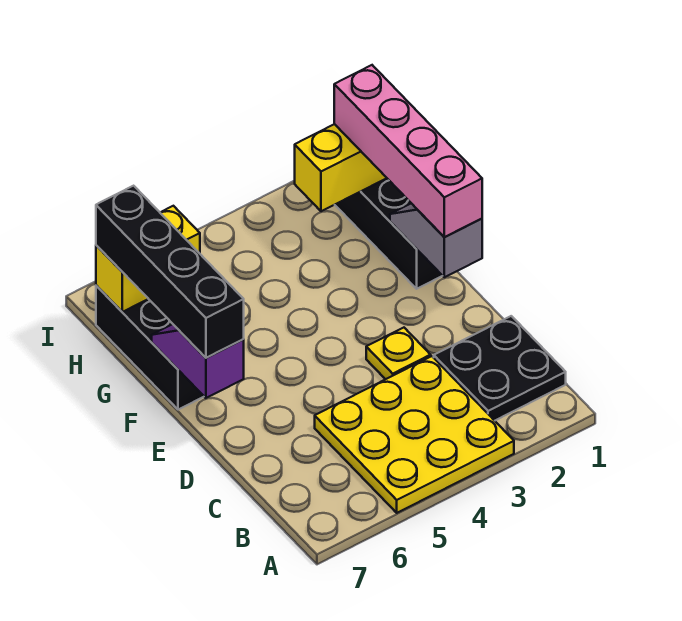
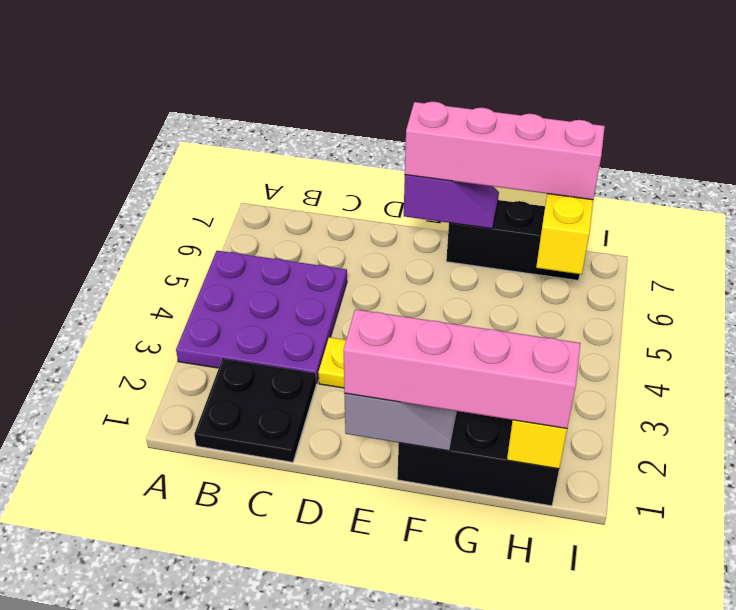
yellow 3x3 plate [315,356,514,513] -> purple 3x3 plate [176,251,347,384]
black 1x4 brick [96,186,244,358] -> pink 1x4 brick [405,102,605,200]

